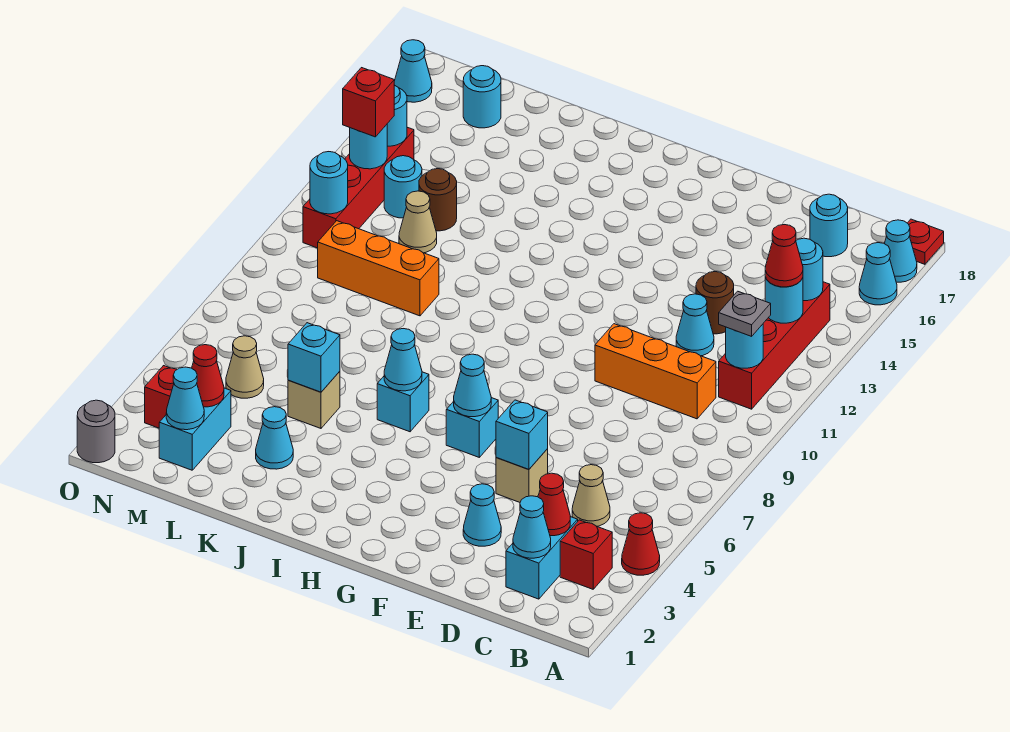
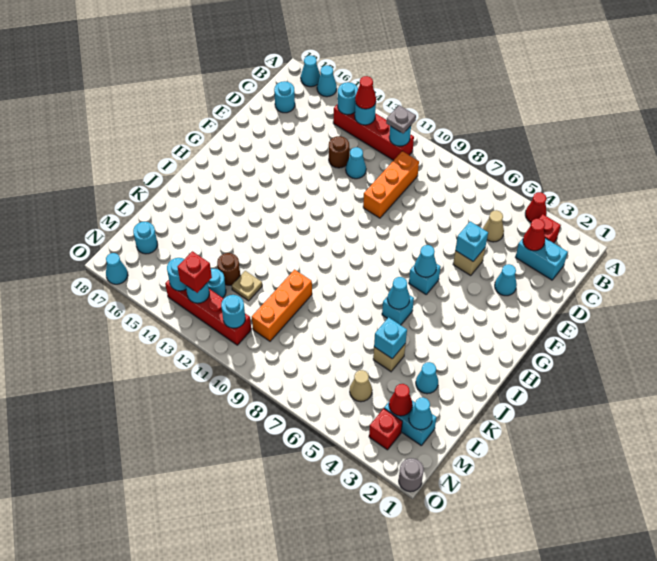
red 1x1 plate [908,219,944,264] -> none
cyan 1x1 cone [513,496,551,558] -> none
tan 1x1 cone [399,191,437,253] -> tan 1x1 plate [232,271,262,301]

